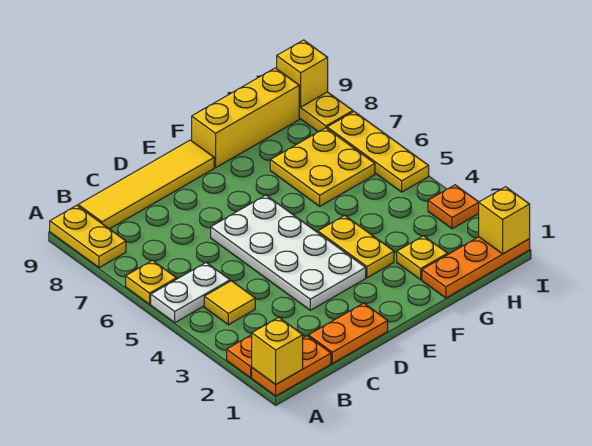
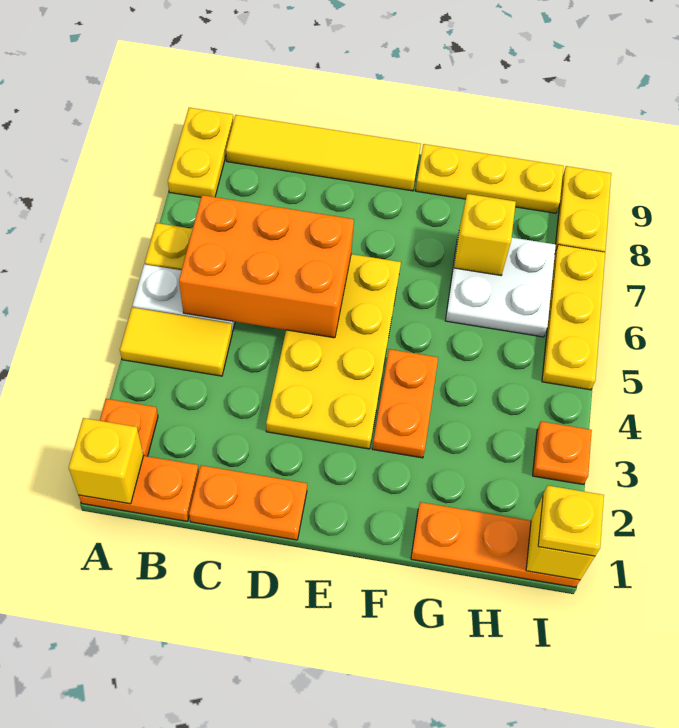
yellow 1x1 tile [204,281,255,325] -> yellow 1x2 tile [120,307,232,376]
none -> orange 2x3 brick [179,195,354,338]
white 2x4 plate [211,195,366,310] -> yellow 2x4 plate [266,254,401,449]
yellow 1x2 plate [318,215,394,278] -> orange 1x2 plate [372,349,438,458]
yellow 1x3 brick [192,68,299,168] -> yellow 1x3 plate [416,144,563,213]
yellow 1x1 plate [397,236,448,280] -> yellow 1x1 plate moved to [538,485,604,556]
yellow 2x2 plate [270,128,375,206] -> white 2x2 plate [445,234,556,337]
yellow 1x1 brick [277,40,328,107] -> yellow 1x1 brick moved to [454,194,516,275]

